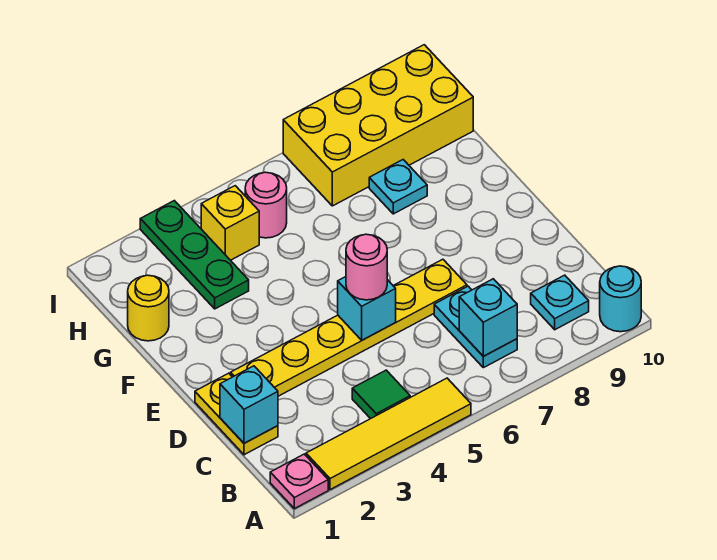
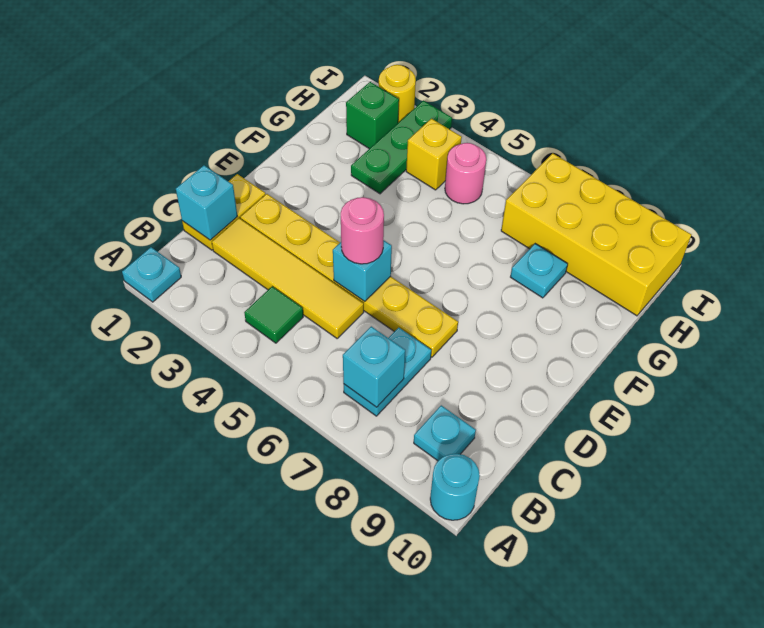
pink 1x1 plate [270,454,328,509] -> cyan 1x1 plate [122,247,181,302]
yellow 1x4 tile [306,378,471,490] -> yellow 1x4 tile moved to [212,218,364,338]
yellow 1x1 round brick [128,275,169,341] -> yellow 1x1 round brick moved to [379,65,416,123]
none -> green 1x1 brick [346,82,399,149]

